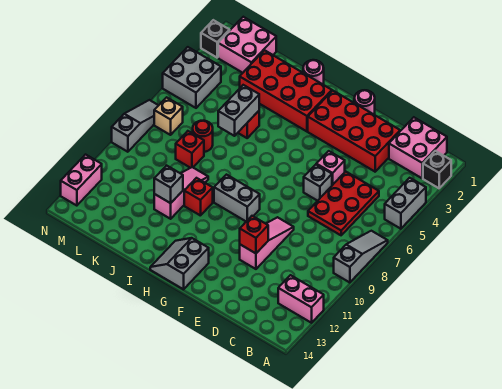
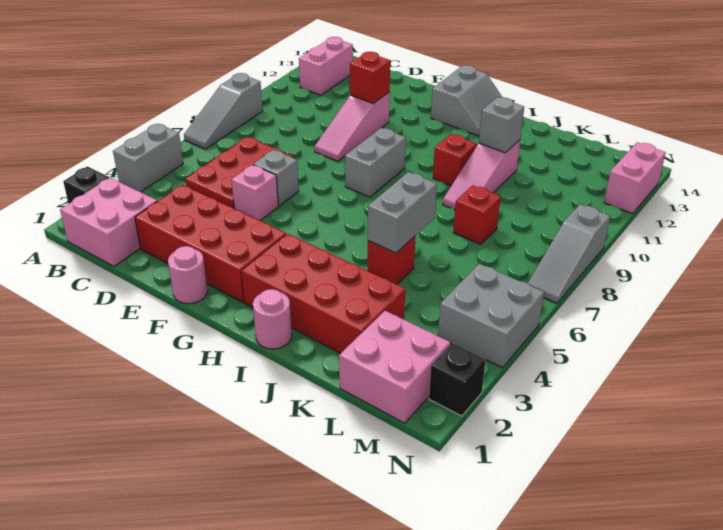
pink 1x2 brick [278,275,324,323] -> pink 1x2 brick turned to [299,37,353,95]
grey 1x2 brick [214,175,260,221] -> grey 1x2 brick turned to [345,128,406,197]
red 1x1 round brick [193,121,213,152] -> none
tan 1x1 brick [154,97,183,135] -> none

